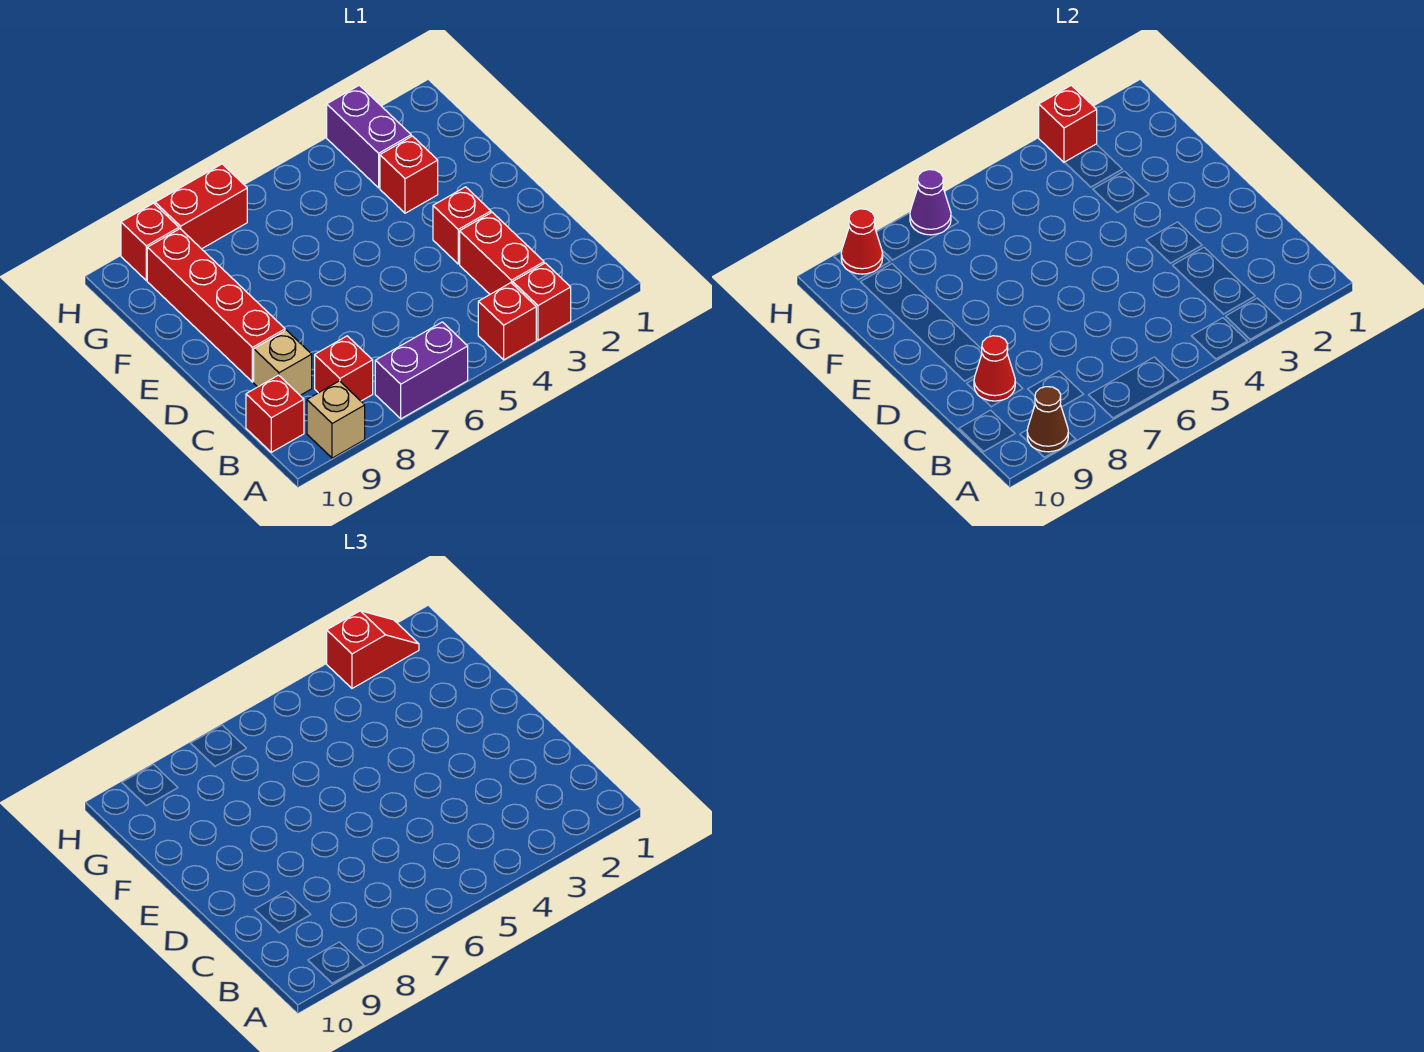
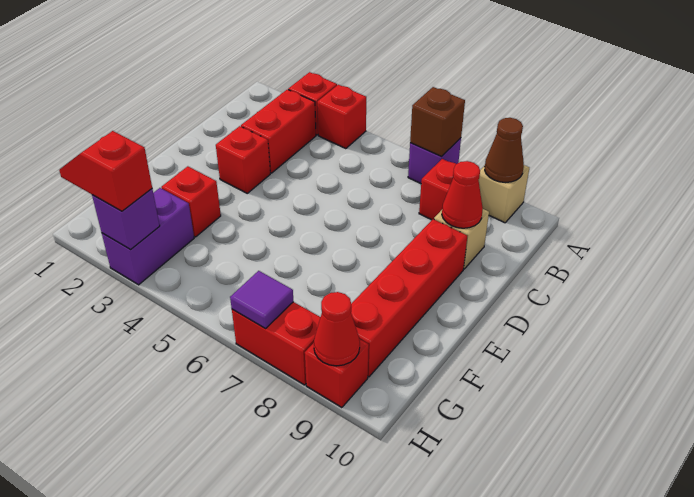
purple 1x2 brick [375,322,468,419] -> purple 1x1 brick [408,138,461,184]
none -> brown 1x1 brick [410,87,465,157]
red 1x1 brick [246,375,304,452] -> none
red 1x1 brick [1039,85,1097,162] -> purple 1x1 brick [92,189,160,250]
purple 1x1 cone [910,170,951,235] -> purple 1x1 tile [230,271,293,329]

